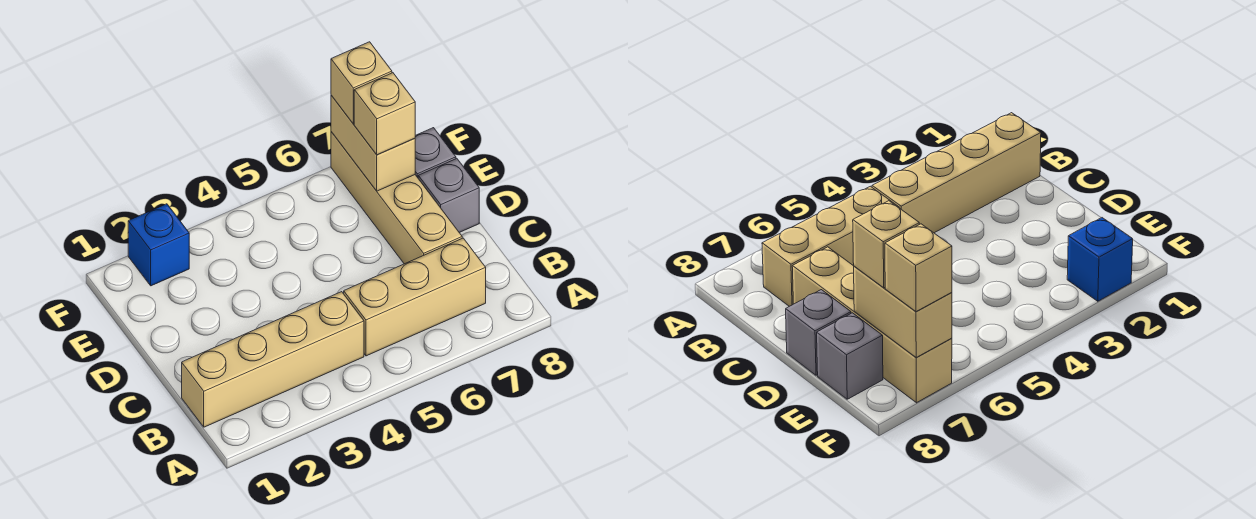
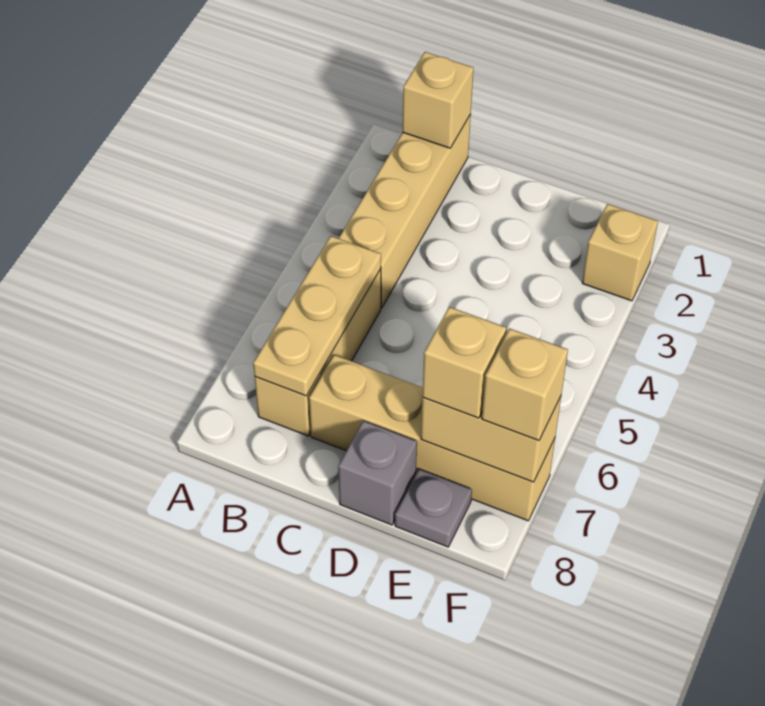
none -> tan 1x1 brick [403,52,473,148]
none -> tan 1x3 plate [253,236,381,396]
grey 1x1 brick [415,128,456,178] -> grey 1x1 plate [395,469,472,547]
blue 1x1 brick [128,204,189,286] -> tan 1x1 brick [582,204,658,301]

